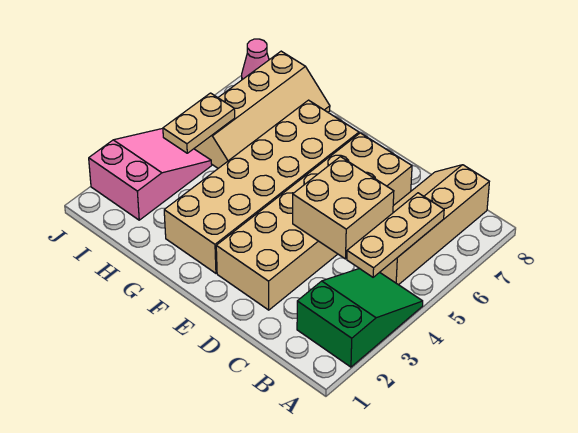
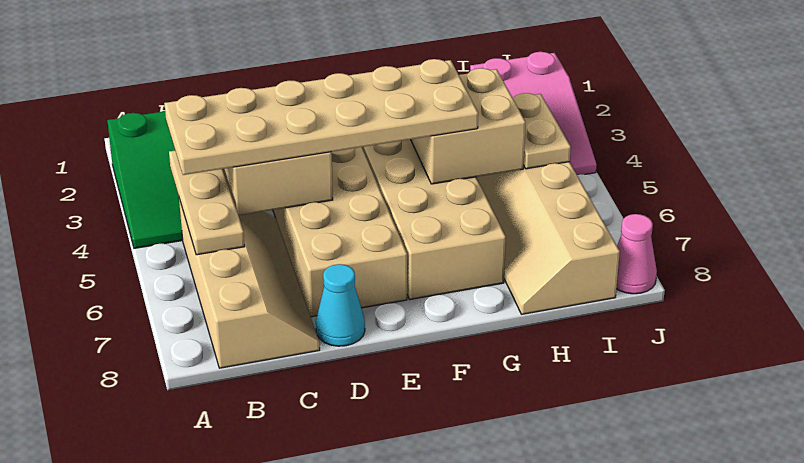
none -> tan 2x6 plate [164,59,478,175]
none -> cyan 1x1 cone [316,264,365,346]
none -> tan 2x2 brick [411,68,526,184]

